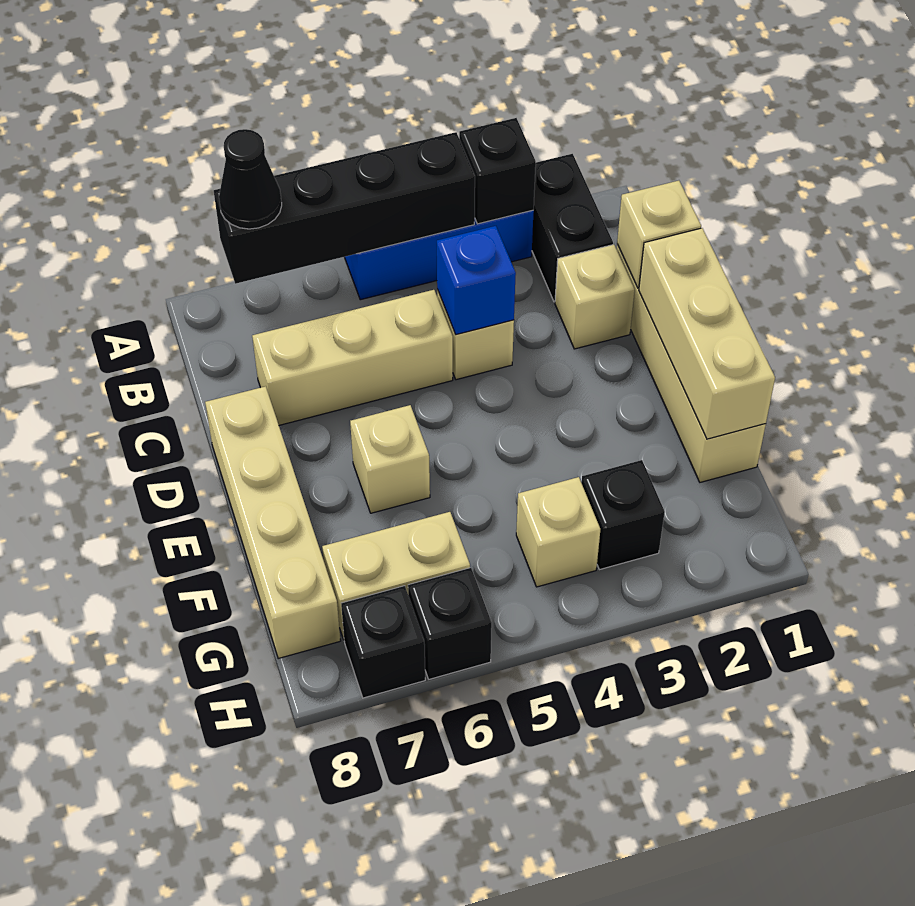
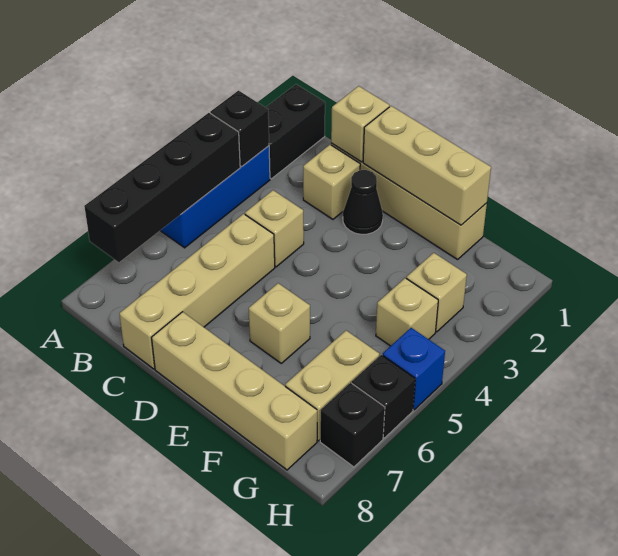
black 1x2 brick [532,154,613,302] -> black 1x2 brick turned to [266,84,325,179]
black 1x1 cone [219,129,282,229] -> black 1x1 cone moved to [343,170,383,234]
blue 1x1 brick [437,226,516,334] -> blue 1x1 brick moved to [383,328,445,410]
tan 1x3 brick [252,290,453,425] -> tan 1x4 brick [119,214,275,369]
black 1x1 brick [581,460,665,570] -> tan 1x1 brick [406,253,467,332]

